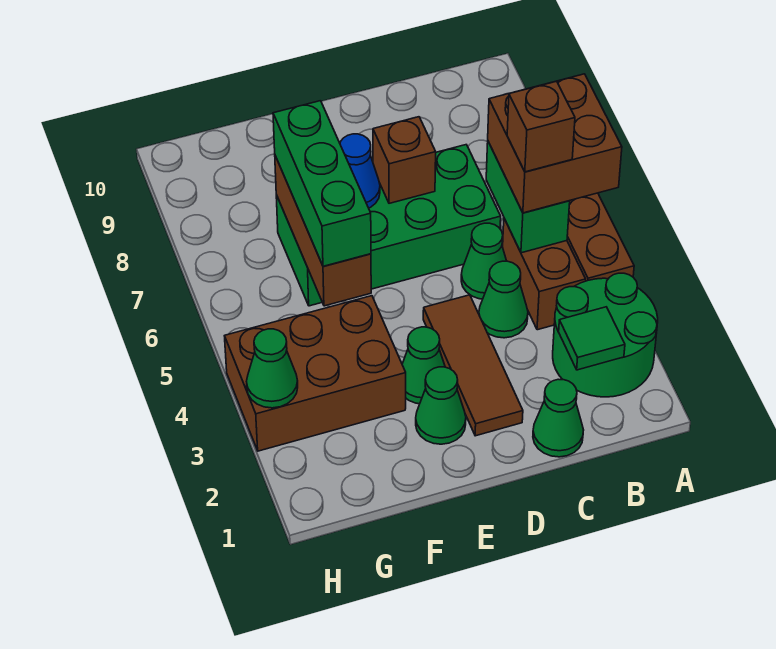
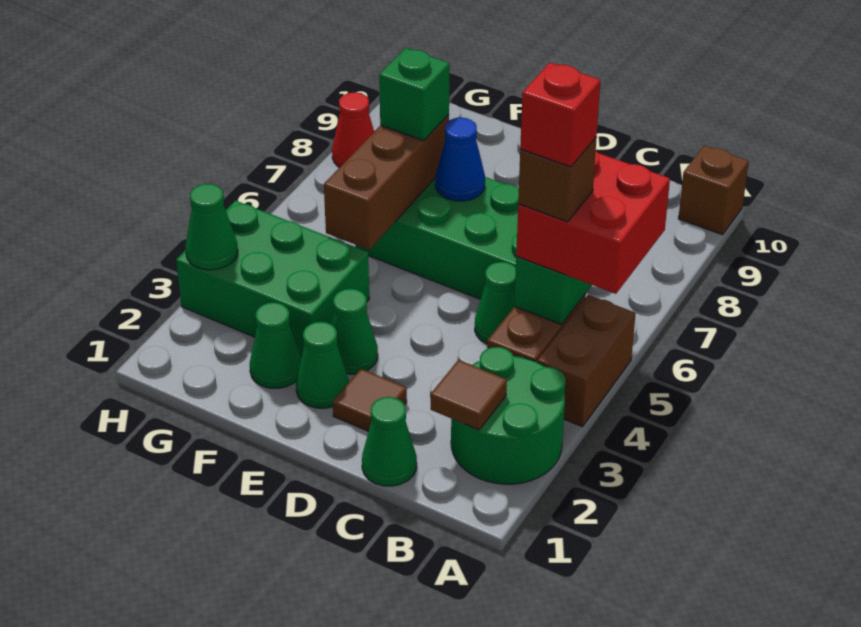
brown 2x2 brick [488,74,622,213] -> red 2x2 brick [516,151,670,294]
green 1x1 tile [559,307,625,370] -> brown 1x1 tile [431,360,507,430]
none -> red 1x1 brick [520,63,601,167]
green 1x1 cone [479,261,528,338] -> green 1x1 cone moved to [250,302,301,388]
brown 1x3 tile [423,295,523,436] -> brown 1x1 tile [333,369,407,431]
brown 1x1 brick [373,117,436,203] -> brown 1x1 brick moved to [678,146,749,235]
brown 2x3 brick [225,296,406,451] -> green 2x3 brick [176,201,369,357]
green 1x3 brick [273,101,371,266] -> green 1x1 brick [379,48,449,141]
none -> red 1x1 cone [332,92,374,167]

